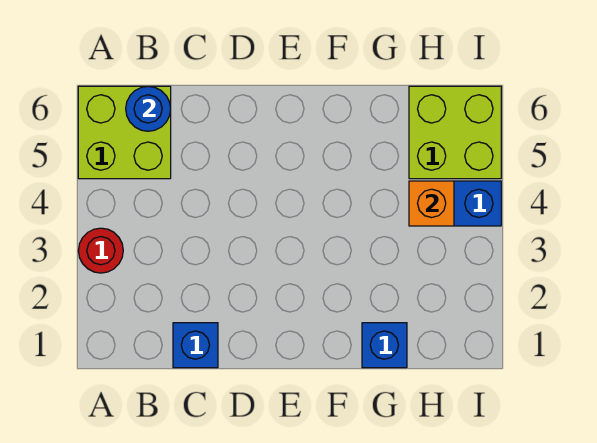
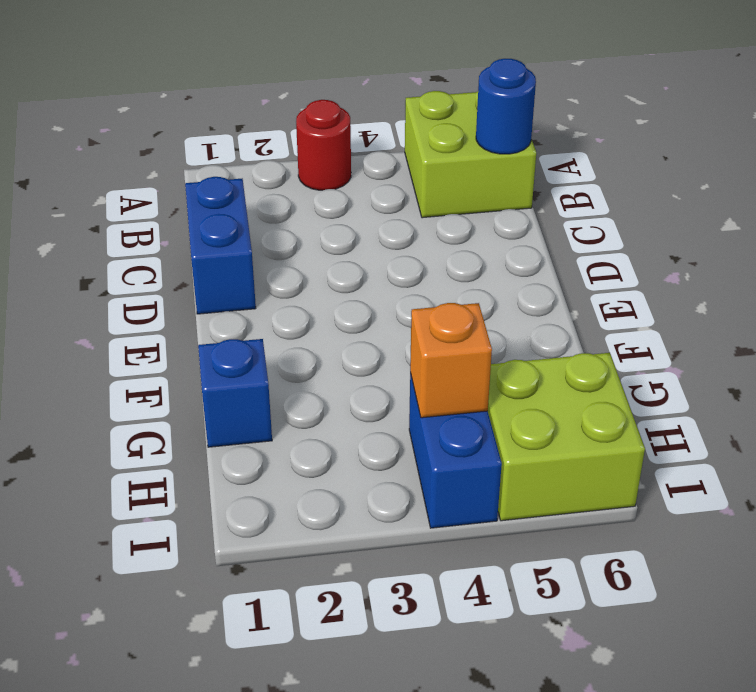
blue 1x1 brick [173,323,218,368] -> blue 1x2 brick [185,177,256,314]

